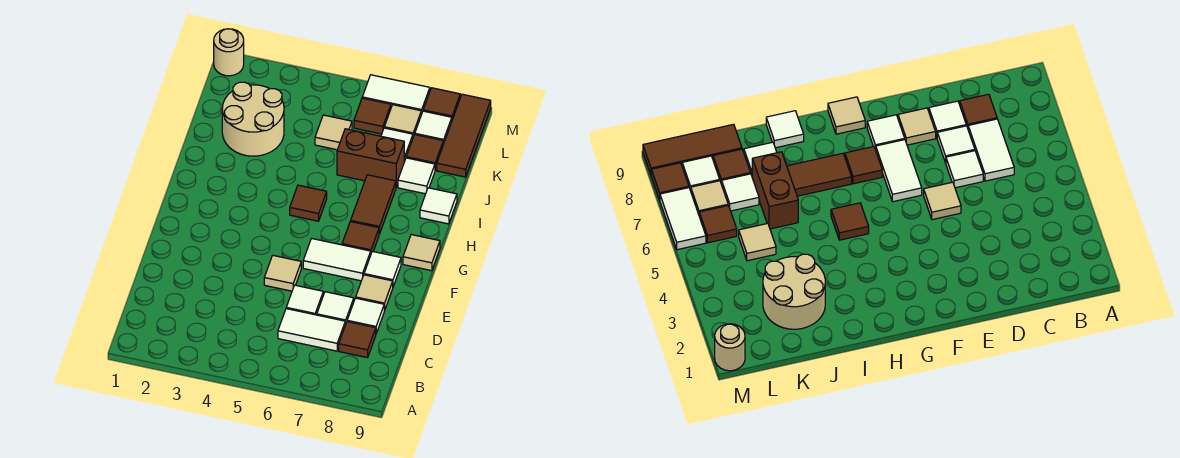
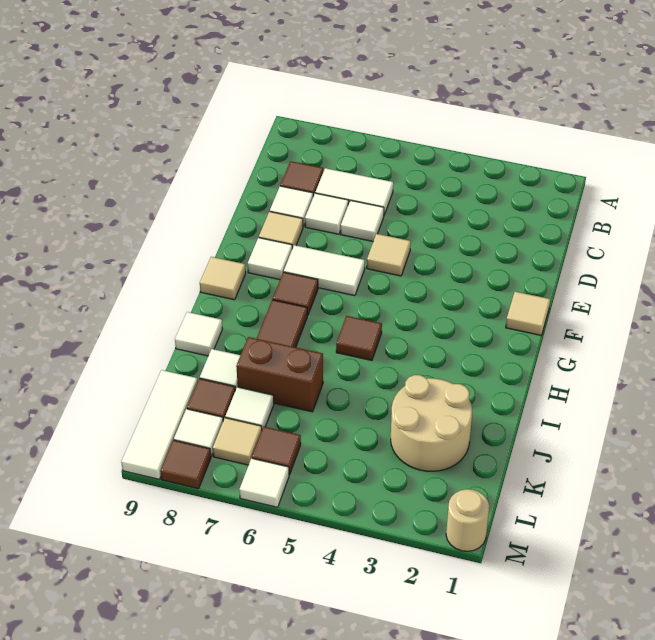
tan 1x1 tile [315,115,352,150] -> tan 1x1 tile moved to [506,292,550,335]
brown 1x3 tile [437,94,491,177] -> white 1x3 tile [121,370,198,479]
white 1x2 tile [362,75,430,114] -> white 1x1 tile [239,458,289,507]

